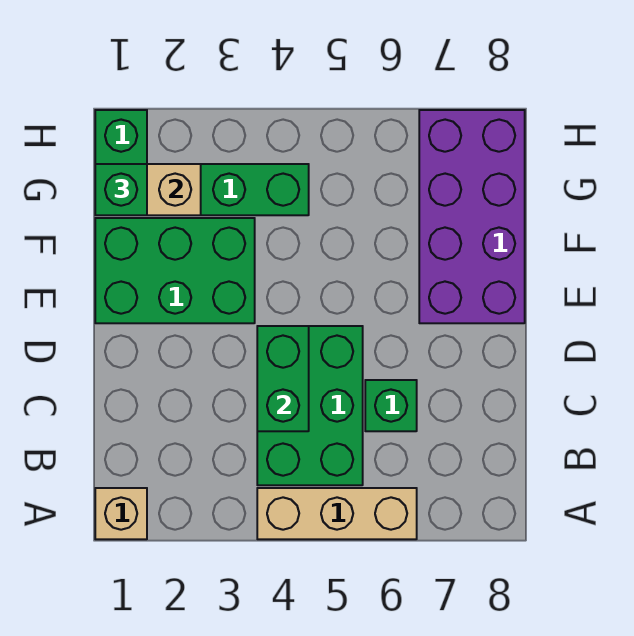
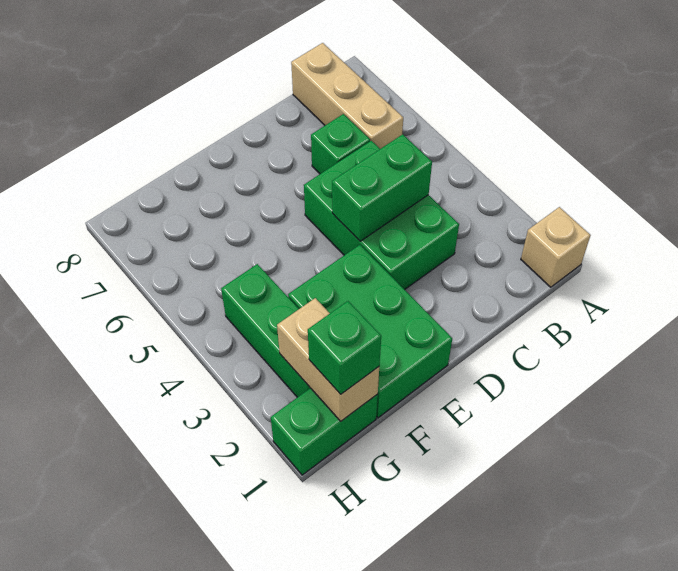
tan 1x3 brick [257,488,417,539] -> tan 1x3 brick moved to [291,43,403,149]
green 2x3 brick [257,326,363,485] -> green 2x3 brick turned to [304,141,459,290]
purple 2x4 brick [419,110,525,323] -> none

